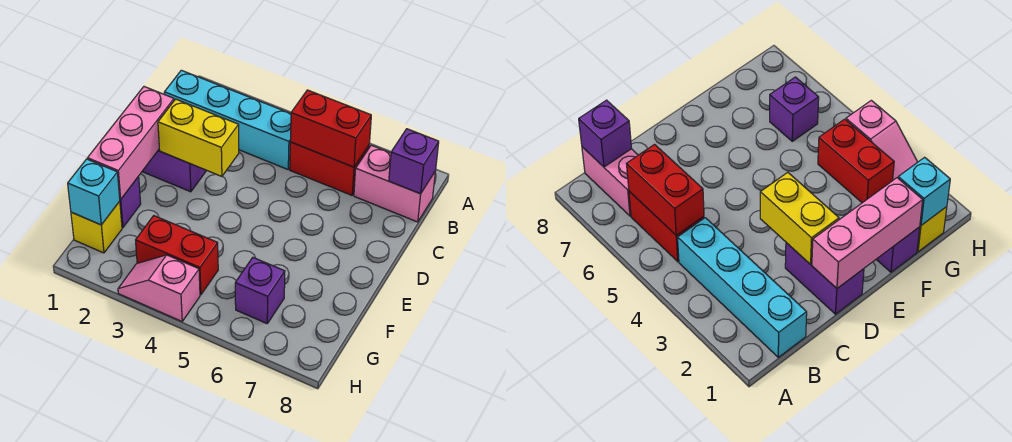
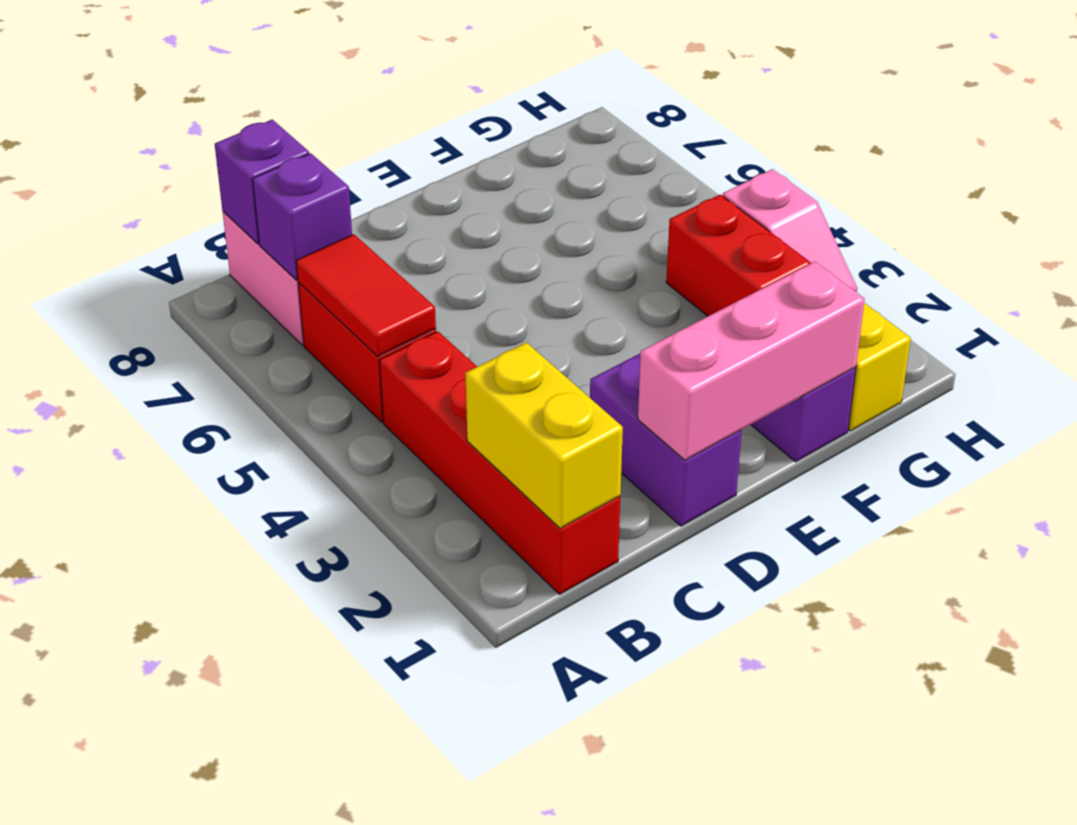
cyan 1x4 brick [164,70,291,169] -> red 1x4 brick [380,331,620,594]
red 1x2 brick [290,90,371,167] -> red 1x2 tile [296,234,436,357]
yellow 1x2 brick [158,99,239,176] -> yellow 1x2 brick moved to [465,342,623,529]
cyan 1x1 brick [68,159,120,225] -> none
purple 1x1 brick [235,258,285,323] -> purple 1x1 brick moved to [253,153,352,280]

